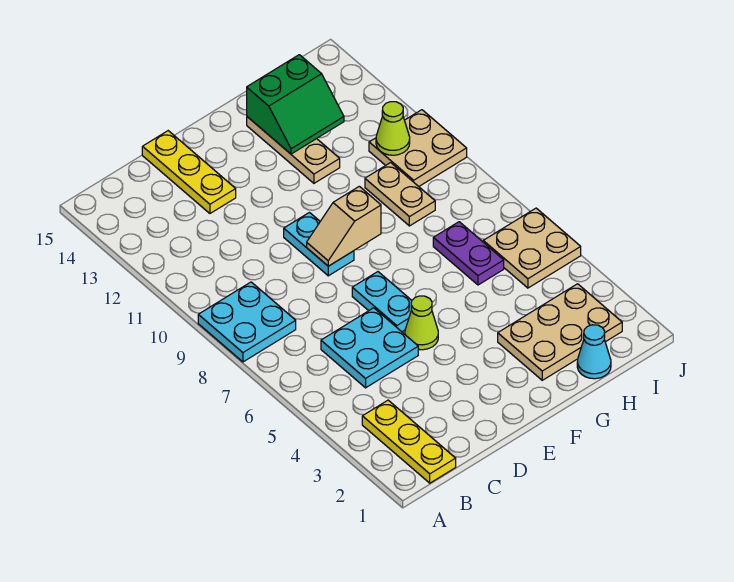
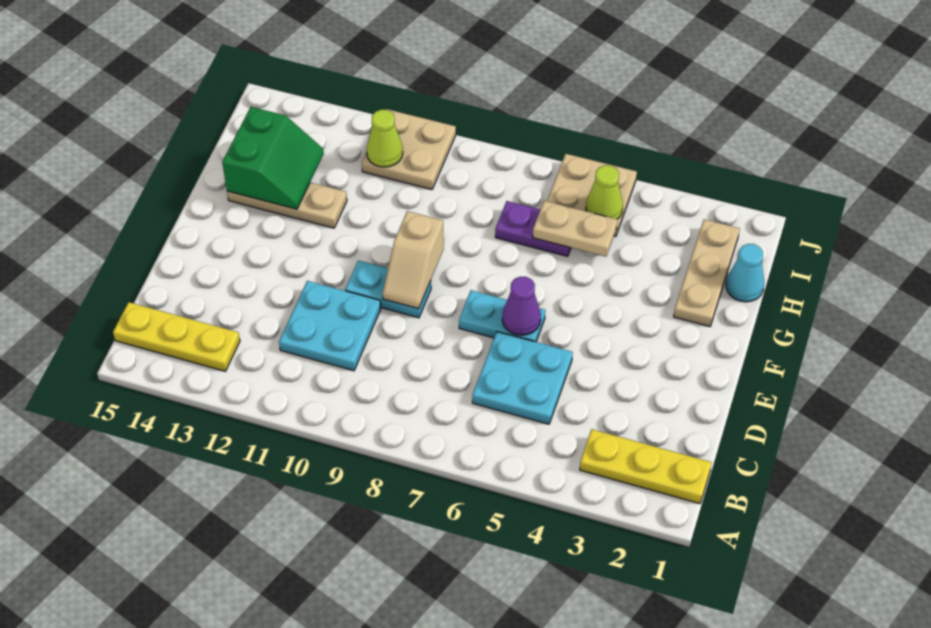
cyan 2x2 plate [198,282,296,362] -> cyan 2x2 plate moved to [279,281,381,371]
yellow 1x3 plate [142,131,236,213] -> yellow 1x3 plate moved to [113,302,240,371]
lime 1x1 cone [405,296,438,350] -> lime 1x1 cone moved to [586,165,623,219]
none -> purple 1x1 cone [502,277,541,335]
tan 2x3 plate [498,284,622,380] -> tan 1x3 plate [674,219,740,327]
tan 1x2 plate [365,163,435,226] -> tan 1x2 plate moved to [533,201,617,257]

